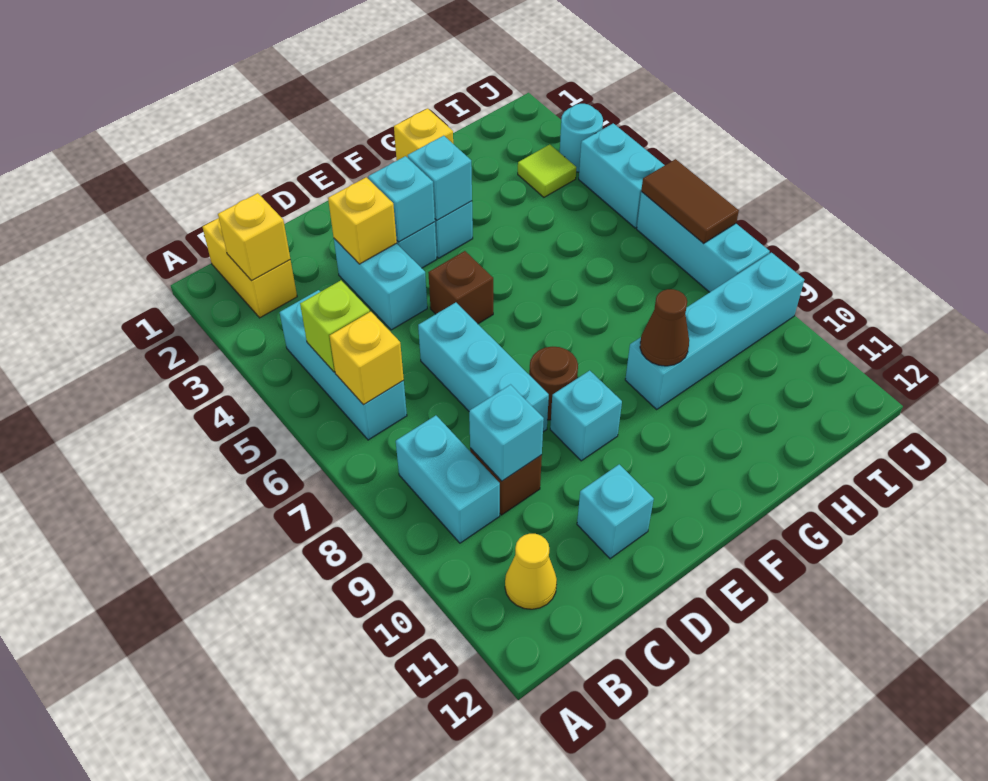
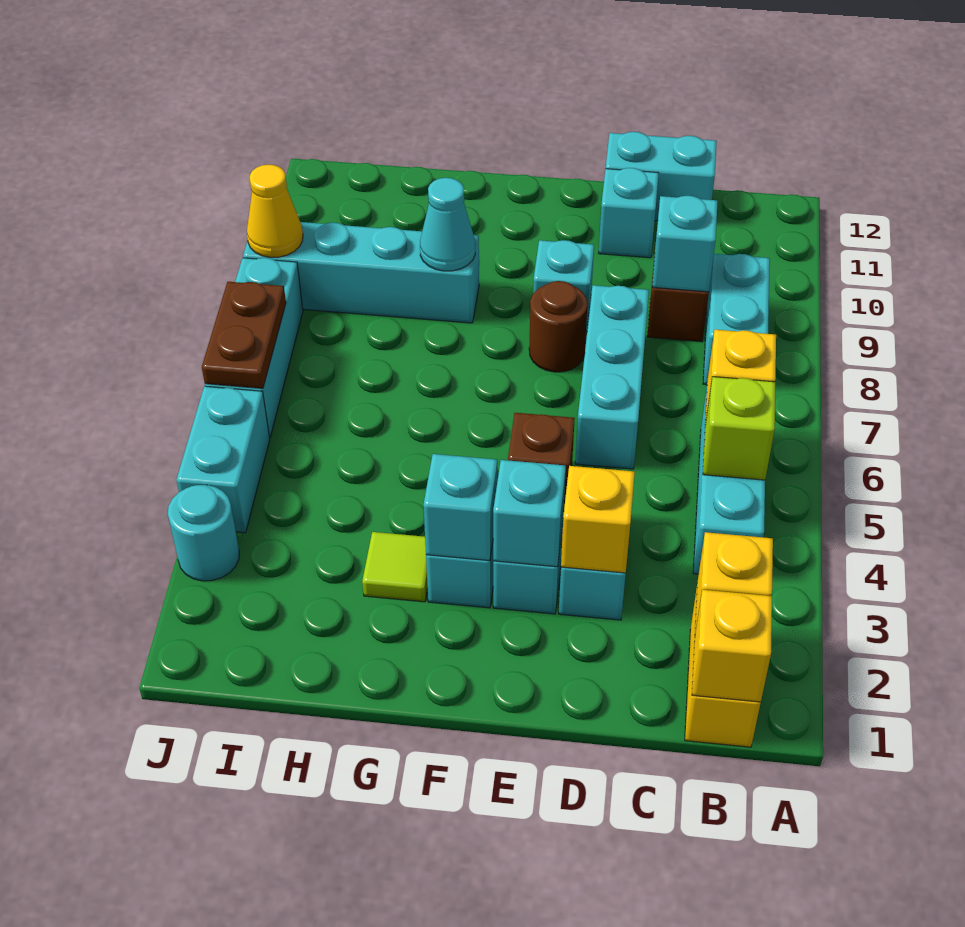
yellow 1x1 cone [505,534,557,609] -> yellow 1x1 cone moved to [247,165,303,257]
none -> cyan 1x2 brick [606,132,717,221]
yellow 1x1 brick [394,108,453,160] -> yellow 1x1 brick moved to [692,590,772,702]
brown 1x1 cone [640,289,689,366] -> cyan 1x1 cone [420,178,475,271]
lime 1x1 tile [518,145,576,197] -> lime 1x1 tile moved to [362,532,428,602]
brown 1x2 tile [641,159,739,244] -> brown 1x2 plate [202,282,286,389]

